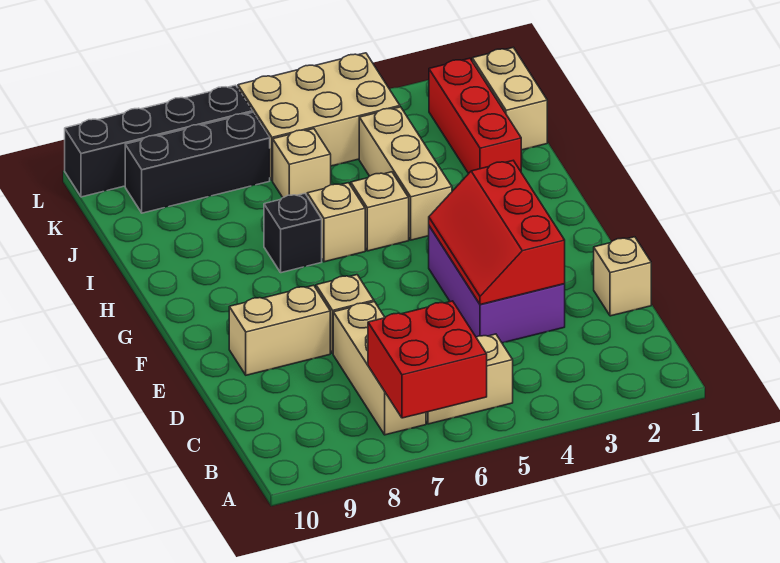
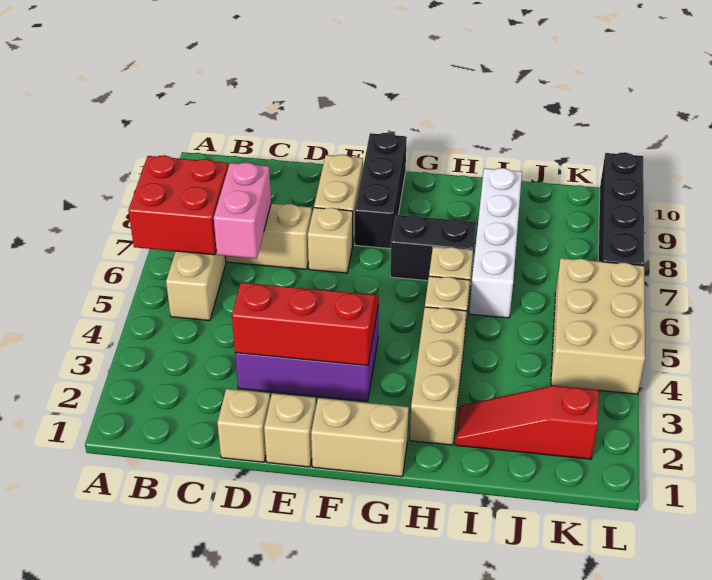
none -> pink 1x2 brick [214,162,271,259]
tan 1x3 brick [359,107,452,240] -> tan 1x3 brick turned to [410,307,466,445]
black 1x1 brick [264,194,322,273] -> black 1x2 brick [390,215,476,281]
red 1x3 brick [429,58,521,174] -> red 1x3 slope [455,386,599,459]
none -> white 1x4 brick [469,168,522,318]
tan 1x2 brick [472,47,547,150] -> tan 1x2 brick moved to [311,398,409,477]
tan 1x1 brick [273,129,331,197] -> tan 1x1 brick moved to [264,393,316,467]
black 1x3 brick [125,112,270,213] -> black 1x3 brick moved to [355,133,407,249]

